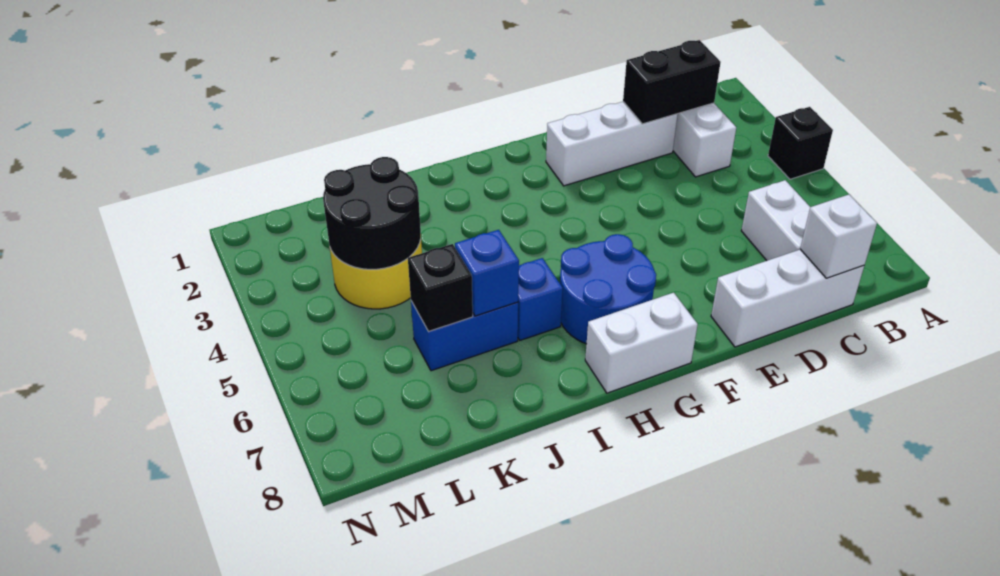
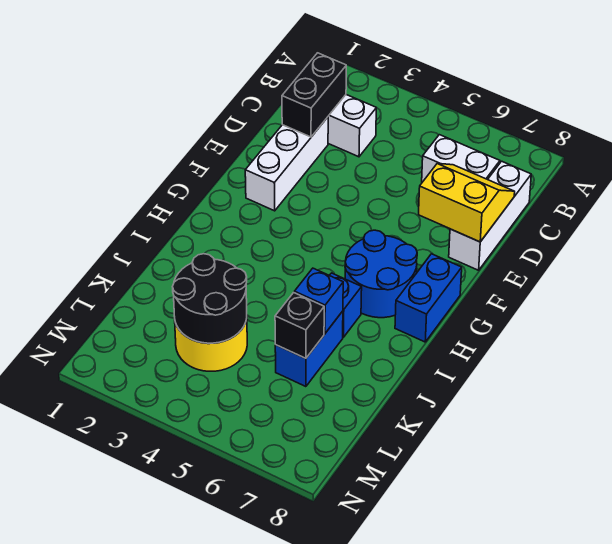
black 1x1 brick [768,107,833,179] -> none
white 1x1 brick [800,195,877,278] -> none
none -> yellow 2x2 slope [419,164,515,242]
white 1x2 brick [585,293,698,393] -> blue 1x2 brick [395,254,462,342]

